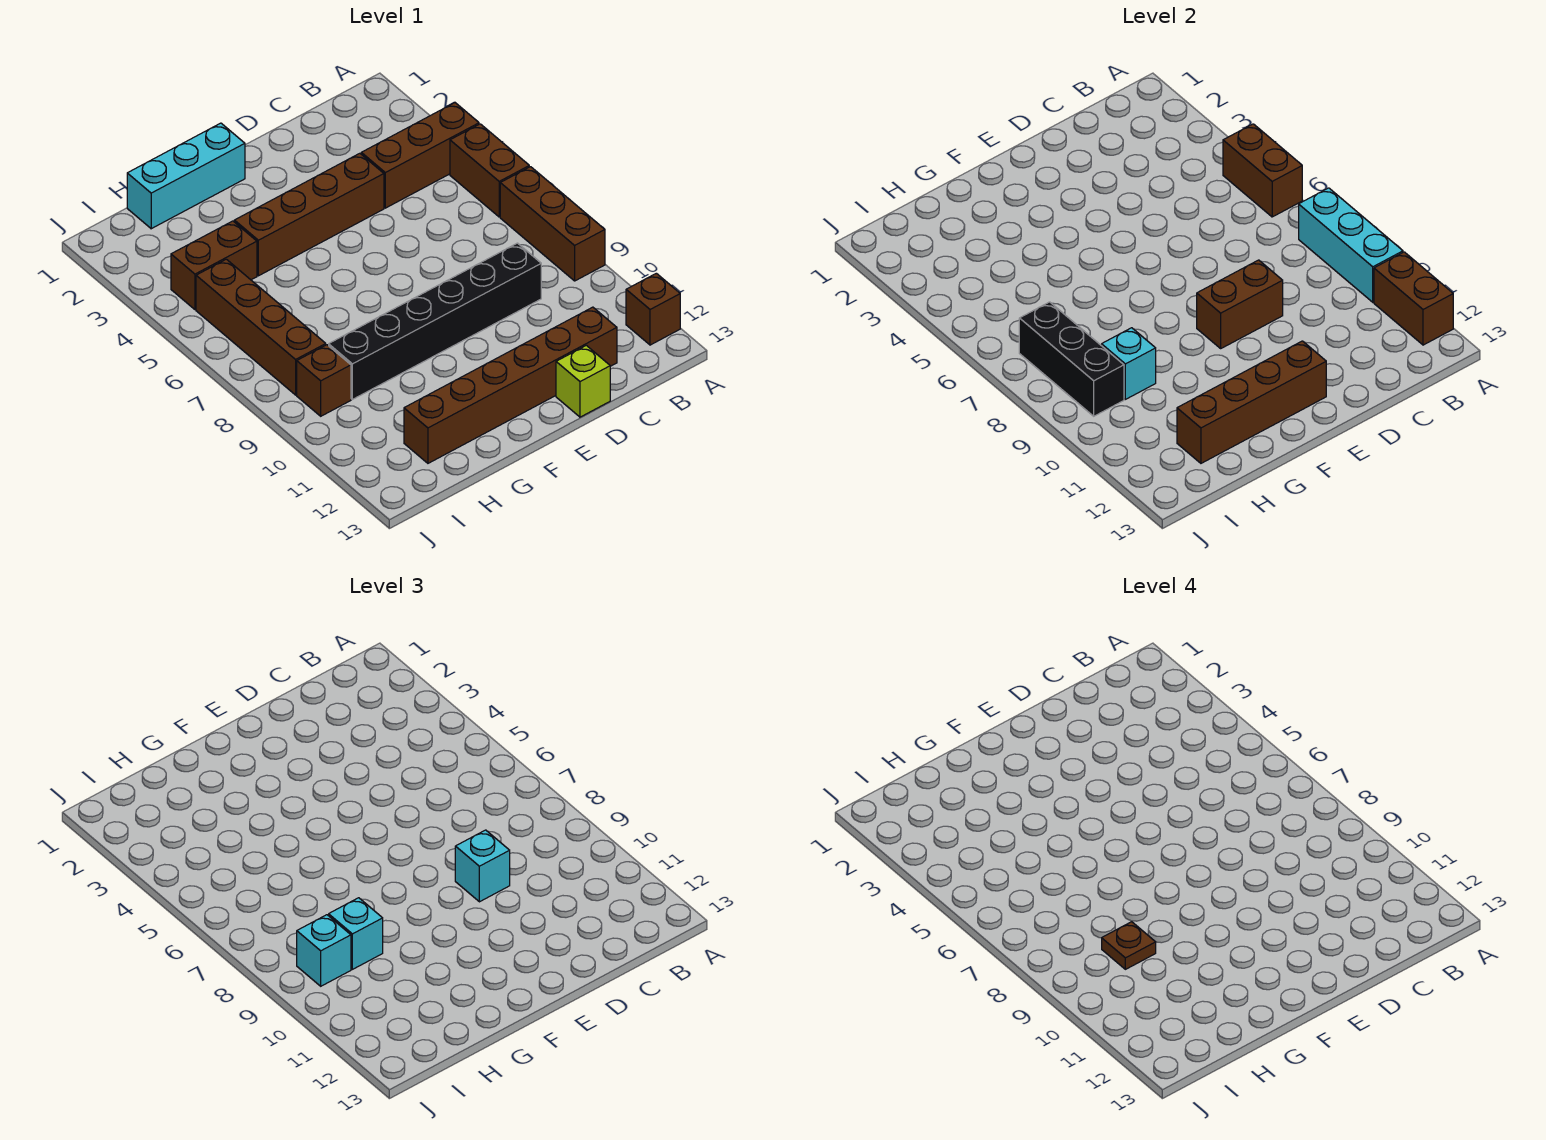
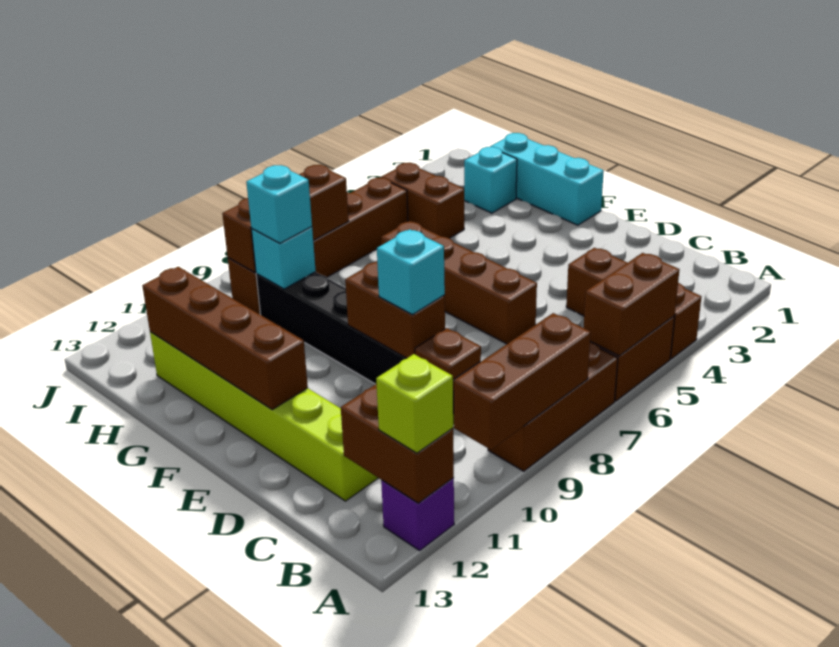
cyan 1x3 brick [1299,188,1403,302] -> brown 1x3 brick [454,313,591,450]
brown 1x2 brick [1374,252,1453,345] -> brown 1x2 brick turned to [341,384,454,503]
brown 1x1 brick [626,273,680,345] -> purple 1x1 brick [381,478,454,551]
brown 1x6 brick [404,307,617,463] -> lime 1x6 brick [150,332,378,501]
brown 1x4 brick [234,153,384,276] -> brown 1x4 brick moved to [381,221,537,344]
lime 1x1 brick [556,345,610,417] -> lime 1x1 brick moved to [376,354,453,453]
brown 1x1 plate [1102,922,1156,969] -> brown 1x1 plate moved to [415,328,481,380]
black 1x3 brick [1019,302,1124,416] -> brown 1x3 brick [222,165,349,272]
cyan 1x1 brick [297,915,351,986] -> cyan 1x1 brick moved to [464,147,517,213]

